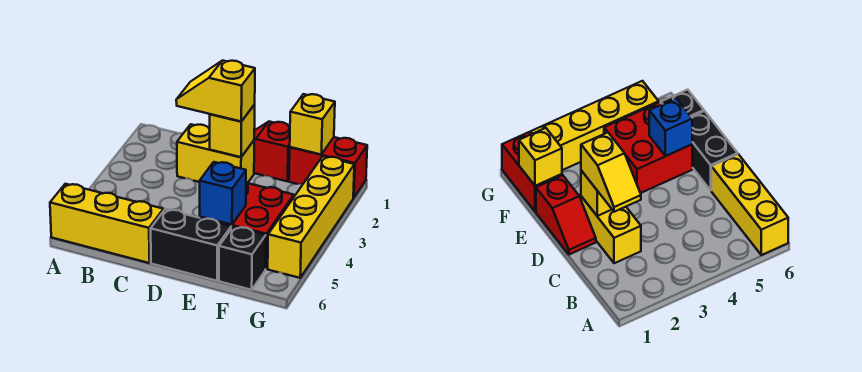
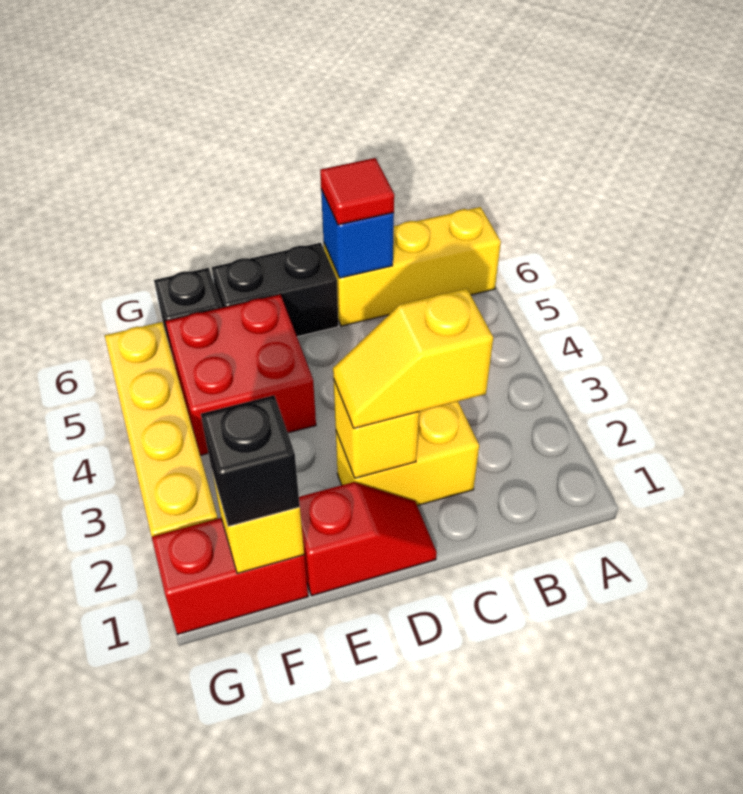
yellow 1x2 slope [176,60,255,122] -> yellow 1x2 slope turned to [333,289,493,428]
none -> red 1x1 tile [320,158,394,225]
blue 1x1 brick [199,162,246,225] -> blue 1x1 brick moved to [321,189,394,278]
none -> black 1x1 brick [201,395,300,526]

